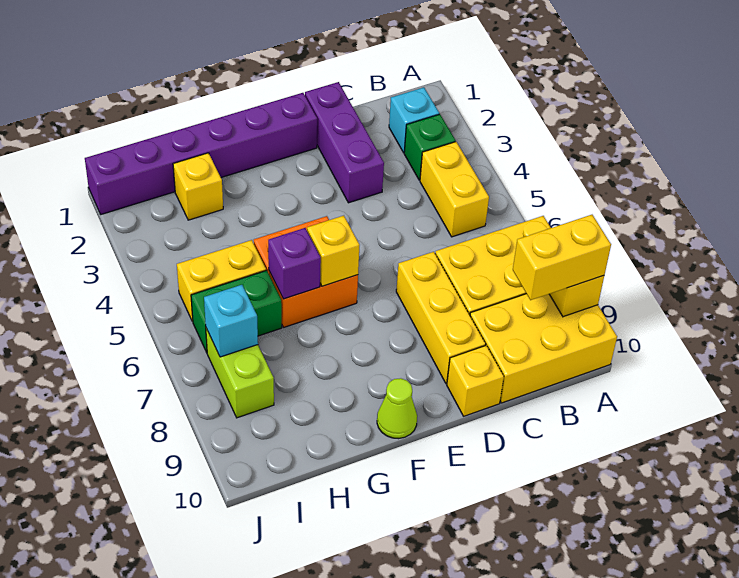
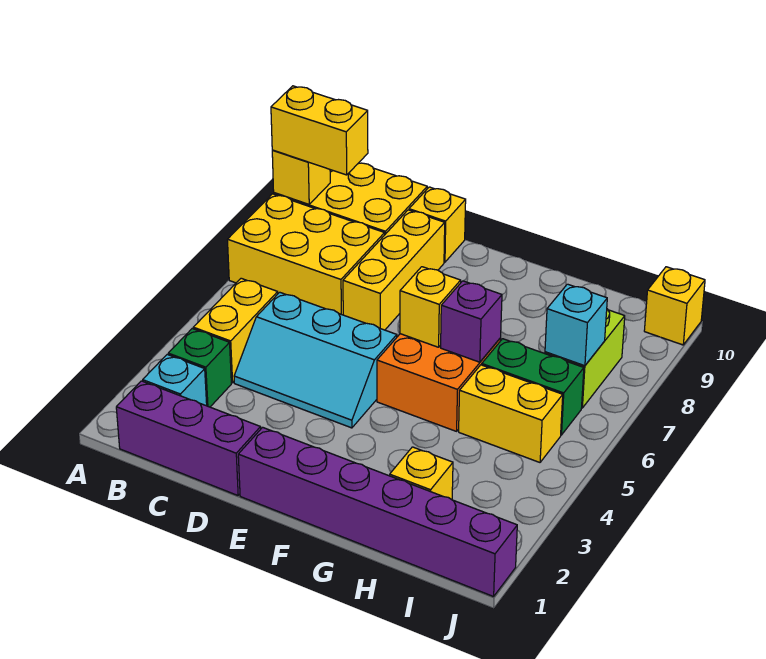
none -> cyan 2x3 slope [234,292,397,428]
purple 1x3 brick [305,82,384,203] -> purple 1x3 brick turned to [116,381,261,495]
lime 1x1 cone [377,378,417,439] -> none
none -> yellow 1x1 brick [644,267,705,345]

